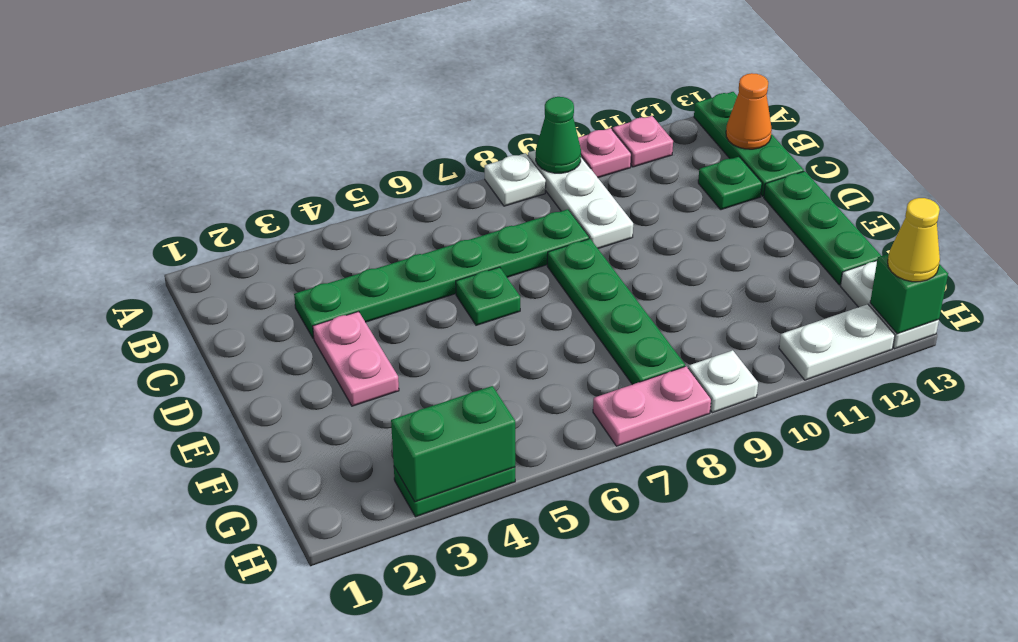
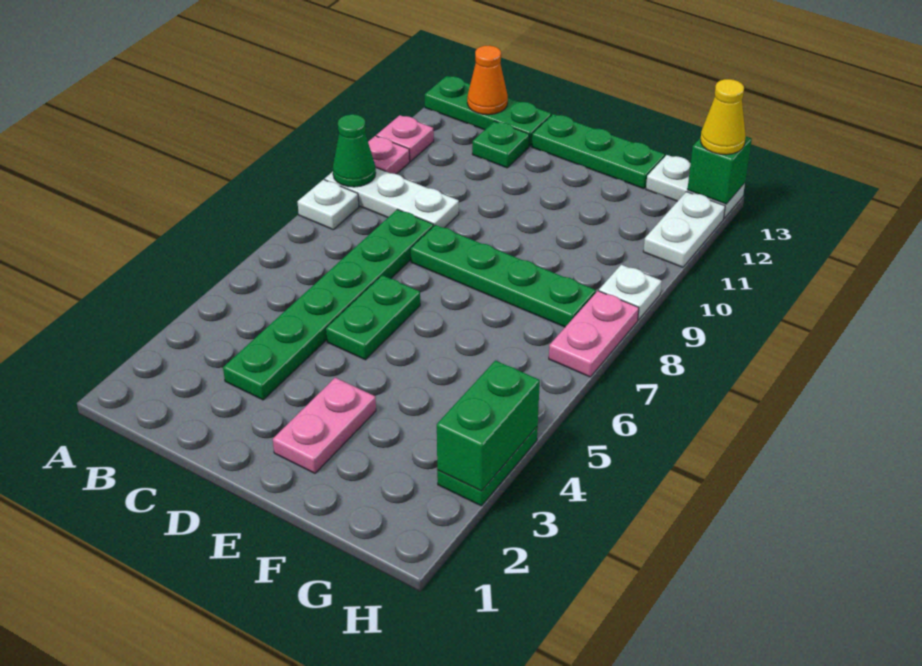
pink 1x2 plate [313,311,399,406] -> pink 1x2 plate turned to [273,378,376,473]
green 1x1 plate [456,267,520,325] -> green 1x2 plate [326,275,420,360]

